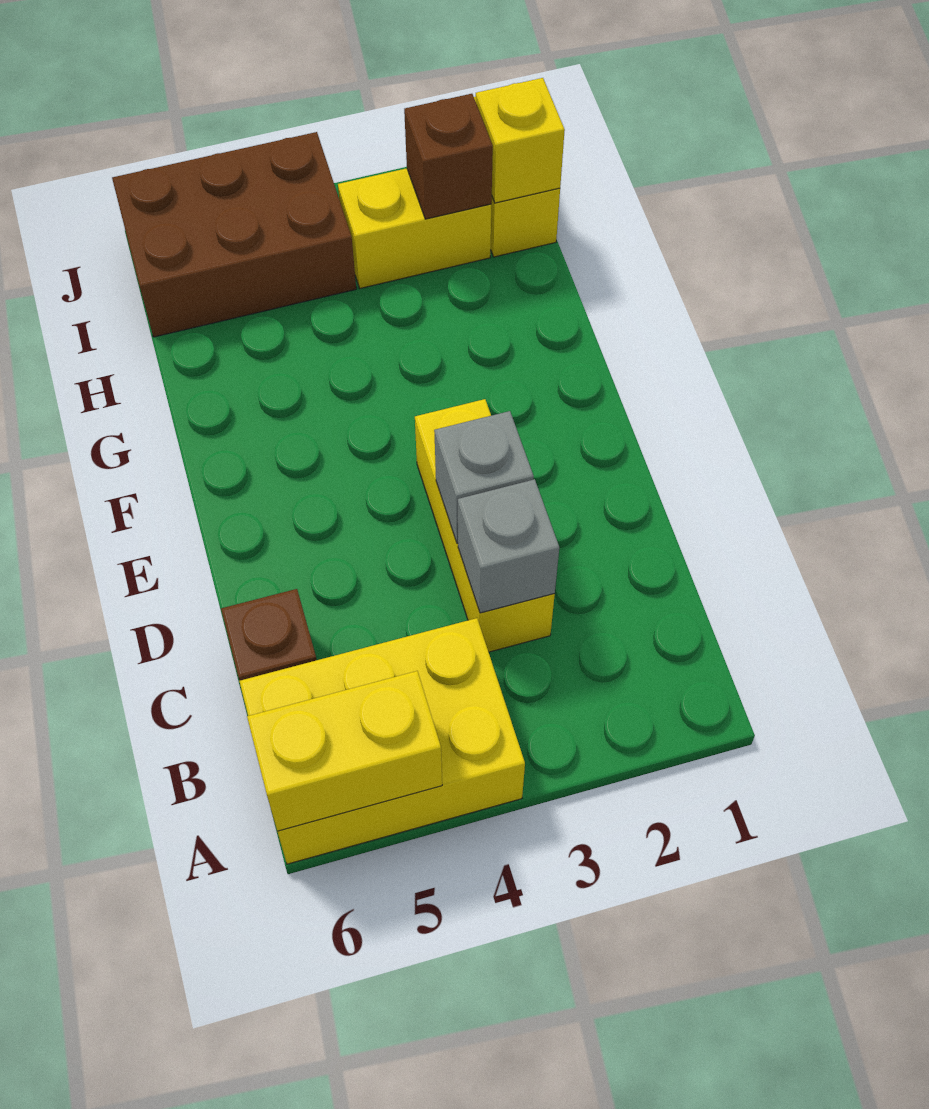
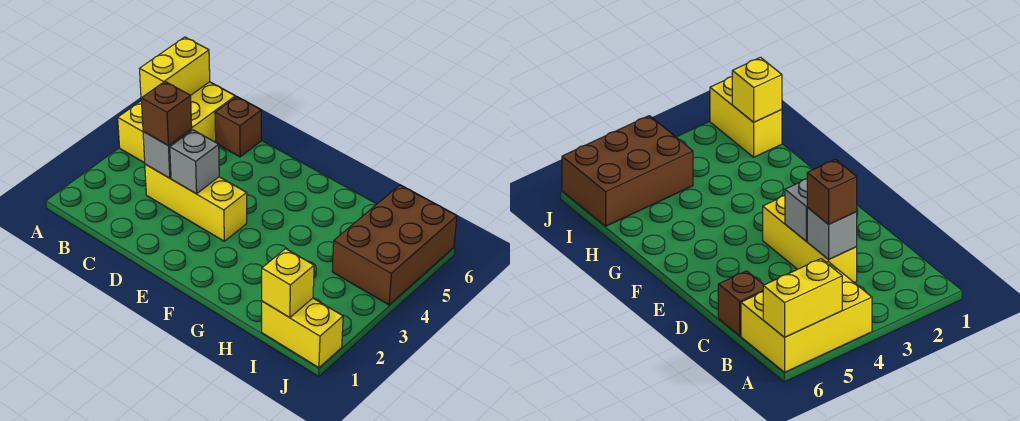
yellow 1x2 brick [338,168,491,288] -> none
brown 1x1 brick [404,94,493,219] -> brown 1x1 brick moved to [141,81,192,146]

